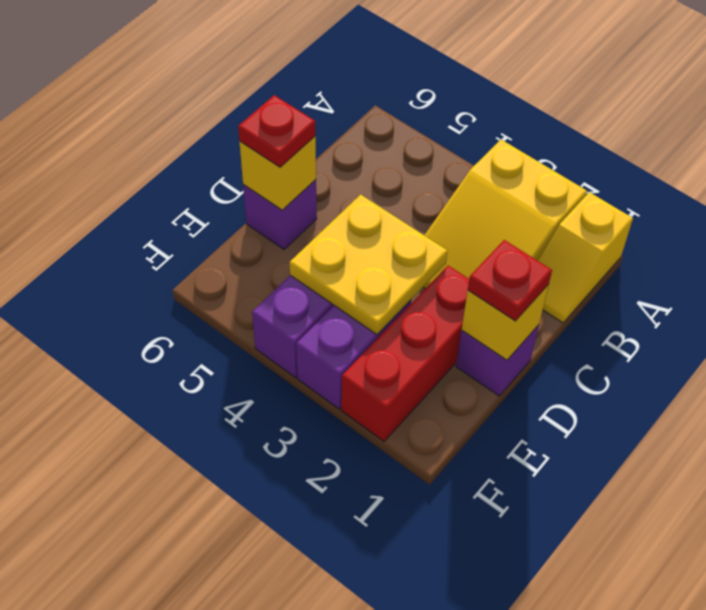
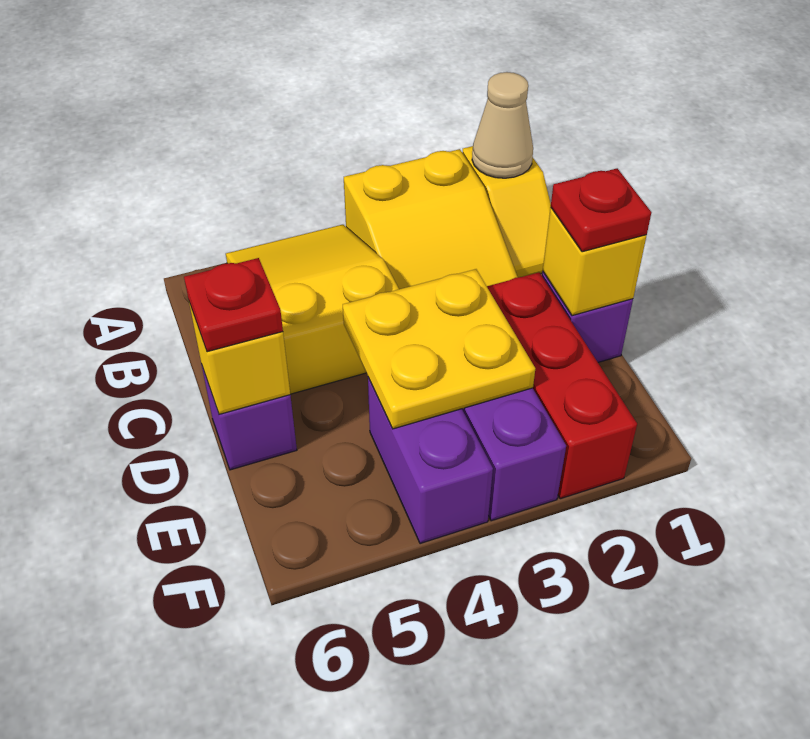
none -> tan 1x1 cone [472,72,533,178]
none -> yellow 2x3 slope [226,225,399,394]

